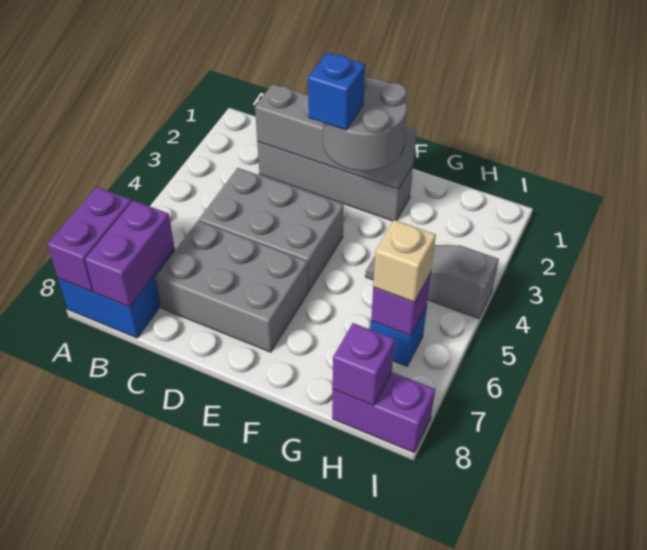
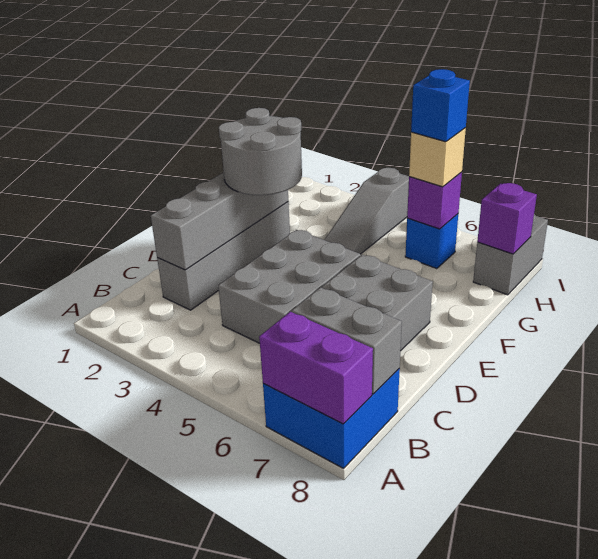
purple 1x2 brick [85,200,175,307] -> grey 1x2 brick [292,288,402,394]
blue 1x1 brick [308,53,365,130] -> blue 1x1 brick moved to [411,69,470,142]
purple 1x2 brick [332,372,435,453] -> grey 1x2 brick [473,214,548,295]

